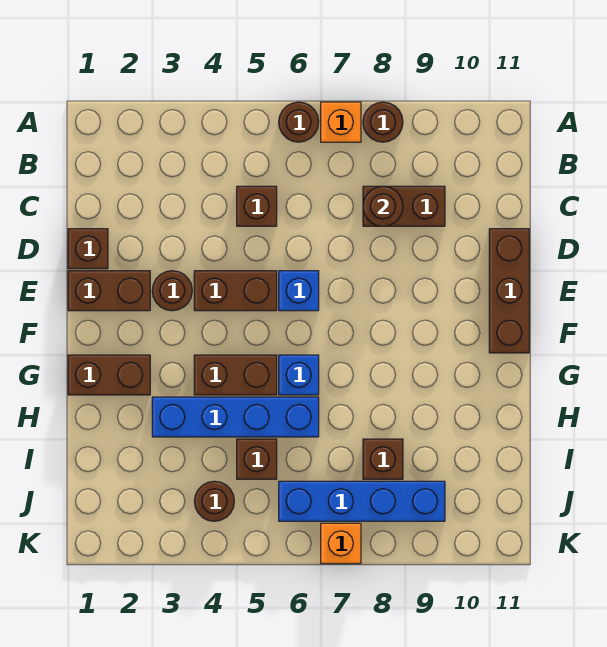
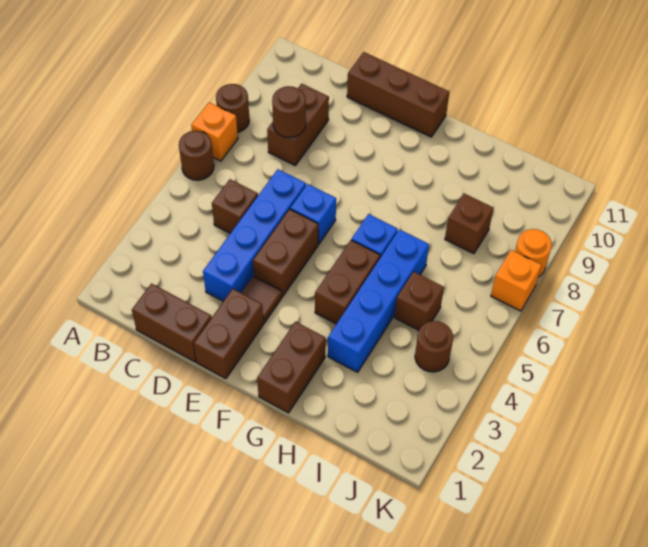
brown 1x1 brick [68,229,108,269] -> brown 1x2 brick [132,284,212,362]
brown 1x1 round brick [152,271,192,311] -> brown 1x1 tile [241,276,282,323]
blue 1x4 brick [279,481,445,521] -> blue 1x4 brick moved to [203,169,306,301]
none -> orange 1x1 round brick [515,229,552,277]

